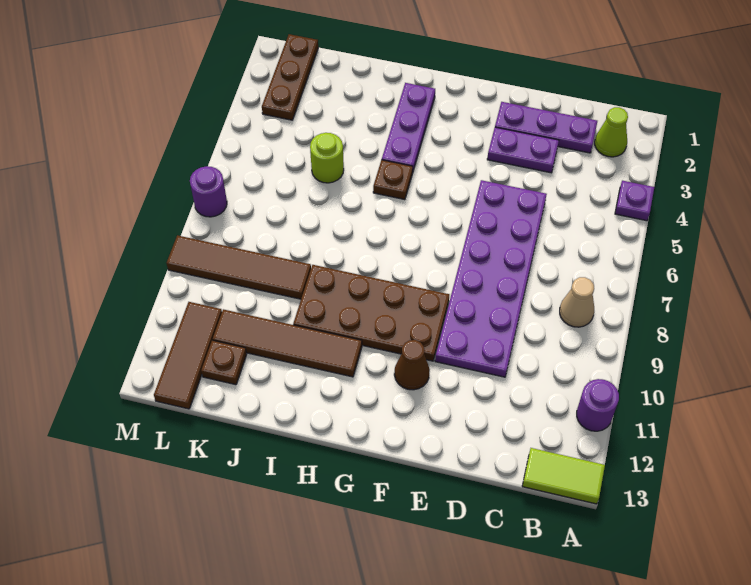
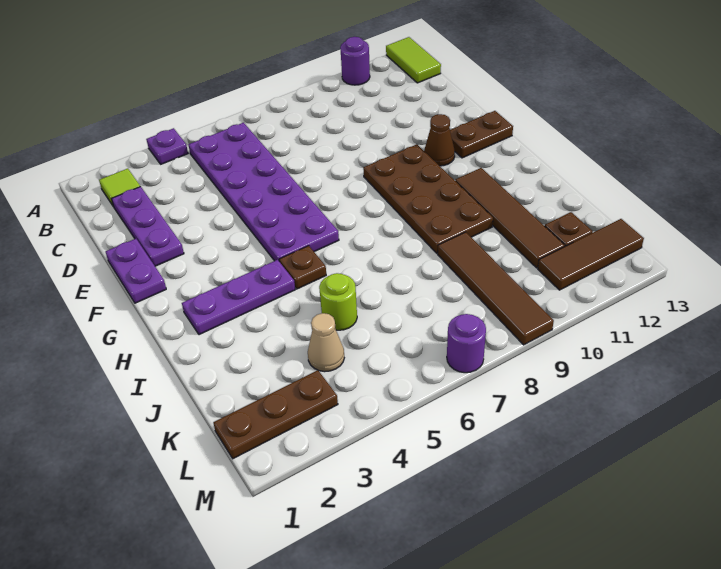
lime 1x1 cone [595,107,628,157] -> lime 1x1 tile [99,169,140,207]
tan 1x1 cone [560,277,594,327] -> tan 1x1 cone moved to [308,313,344,372]
purple 1x2 plate [487,127,559,173] -> purple 1x2 plate moved to [106,239,166,303]
purple 2x6 plate [435,180,547,377] -> purple 2x6 plate turned to [189,123,339,261]
none -> brown 1x2 plate [450,111,513,158]

